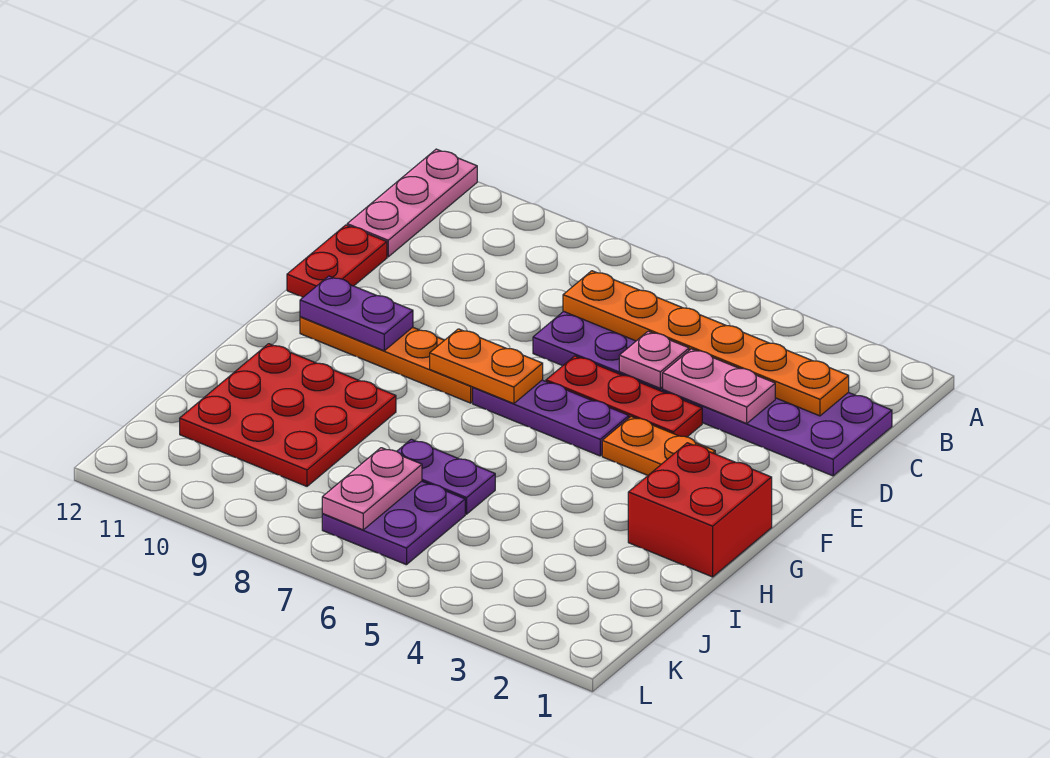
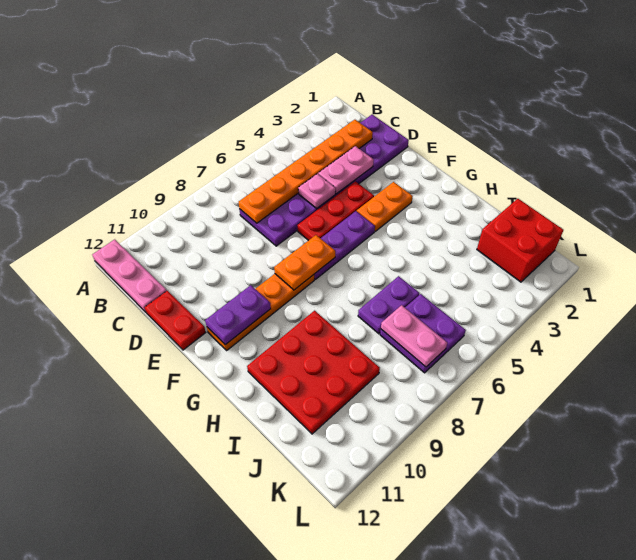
red 2x2 brick [628,443,772,577] -> red 2x2 brick moved to [477,199,563,282]

